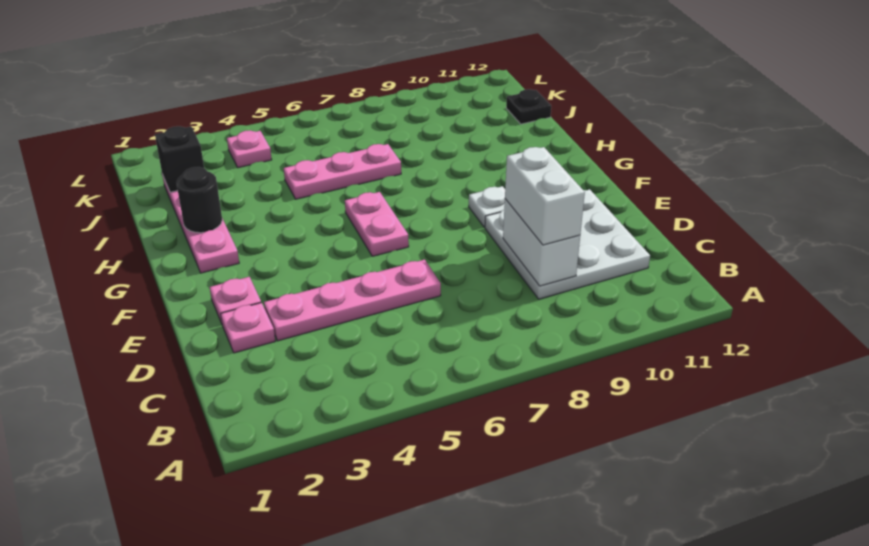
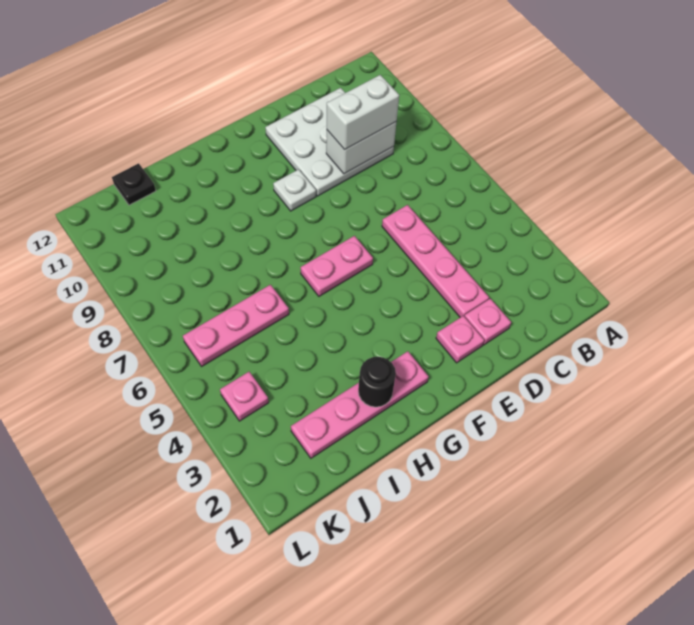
pink 1x3 plate [284,144,401,199] -> pink 1x3 plate turned to [183,285,289,366]
black 1x1 brick [155,126,204,192] -> none

